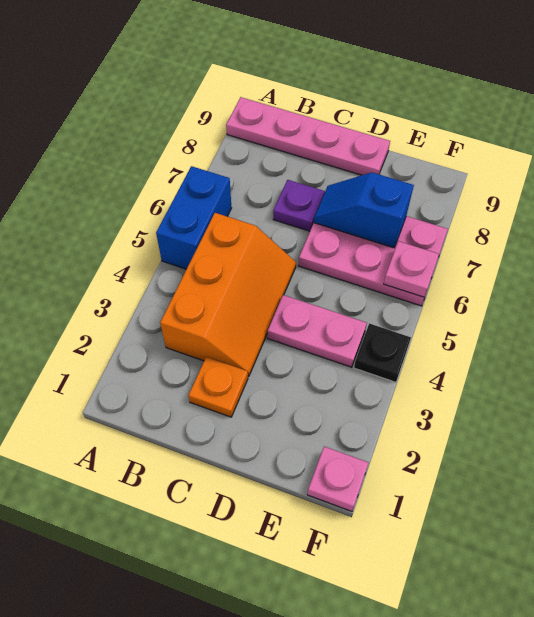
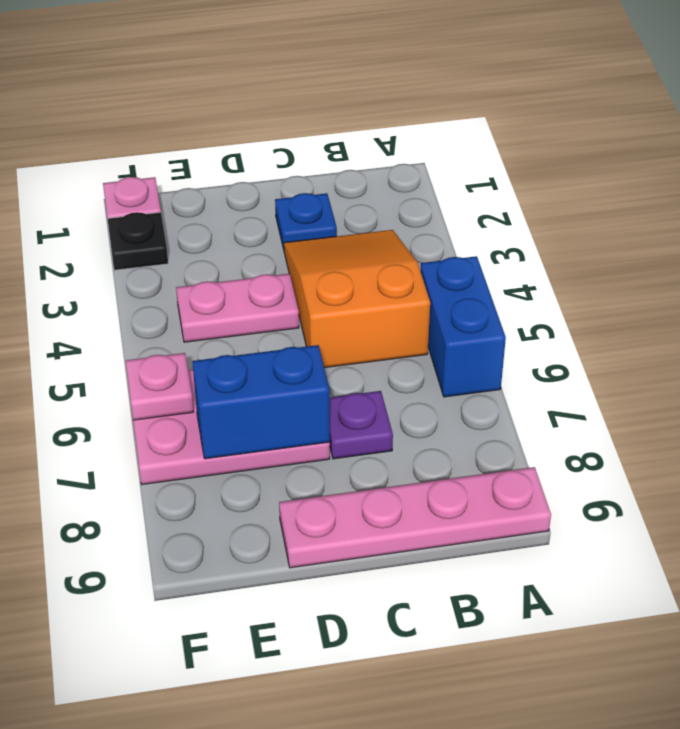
orange 2x3 slope [160,213,296,377] -> orange 2x3 slope turned to [284,230,430,368]
orange 1x1 plate [189,357,248,417] -> blue 1x1 plate [275,193,337,249]
blue 1x2 slope [314,172,414,248] -> blue 1x2 brick [192,345,330,459]
black 1x1 plate [354,323,411,382] -> black 1x1 plate moved to [107,212,168,270]

